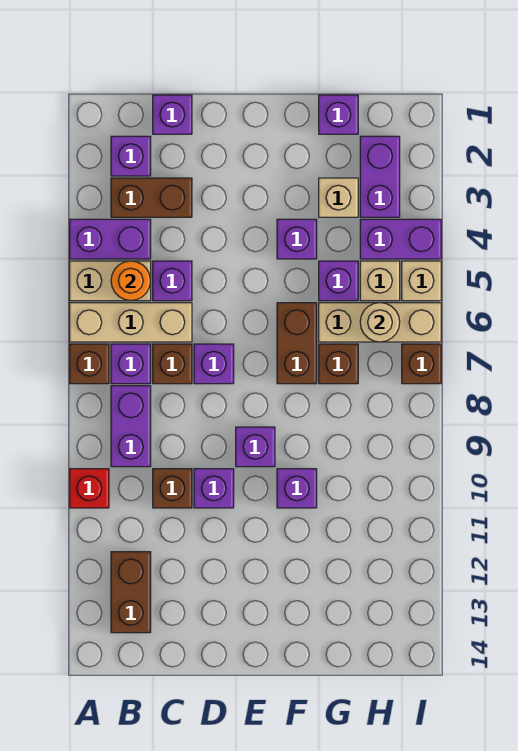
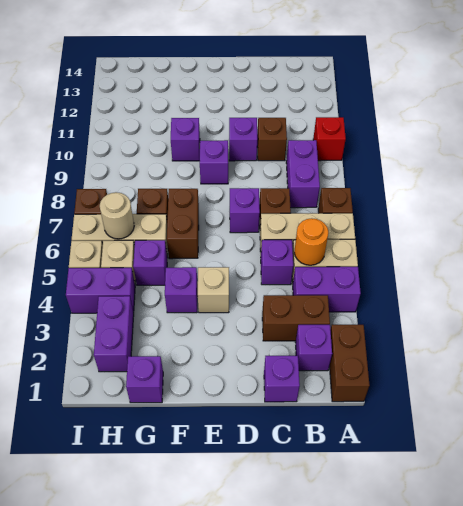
purple 1x1 brick [111,344,151,384] -> none
brown 1x2 brick [111,552,151,633] -> brown 1x2 brick moved to [330,325,370,402]
tan 1x1 brick [319,178,358,217] -> tan 1x1 brick moved to [198,267,229,313]

